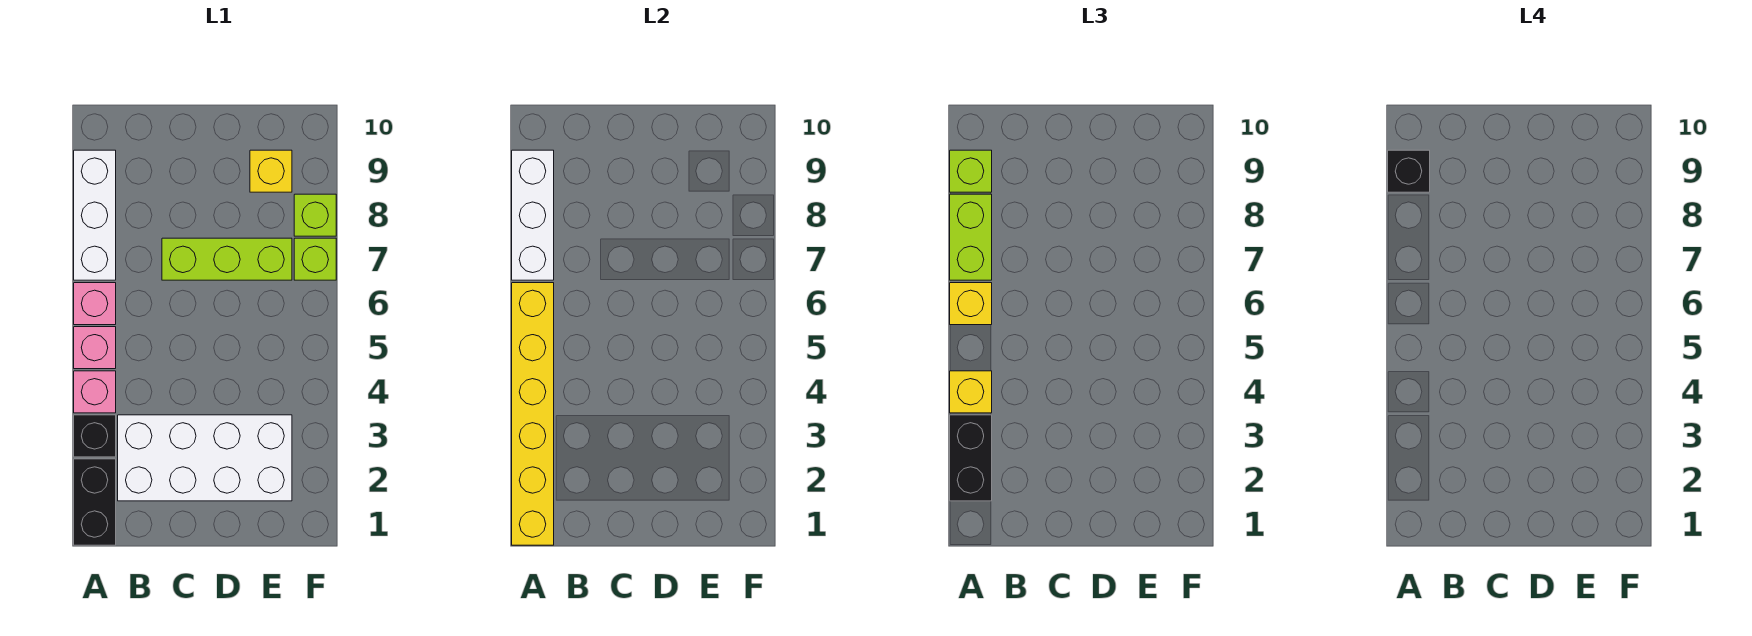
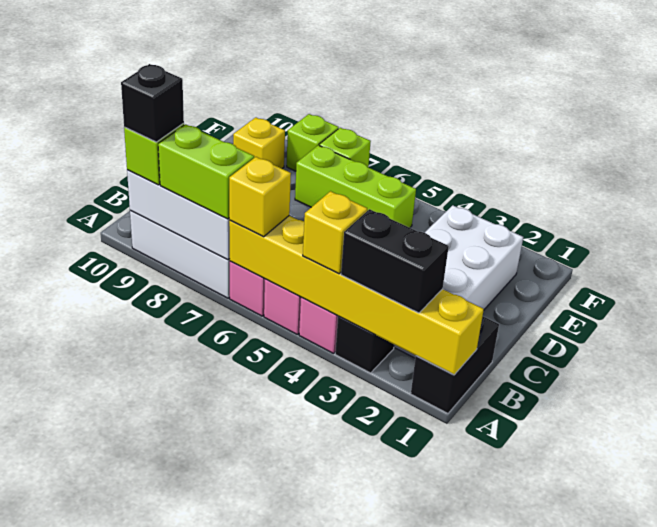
black 1x2 brick [74,459,116,545] -> black 1x2 brick turned to [411,317,499,413]
lime 1x3 brick [162,238,292,280] -> lime 1x3 brick turned to [295,145,416,228]

